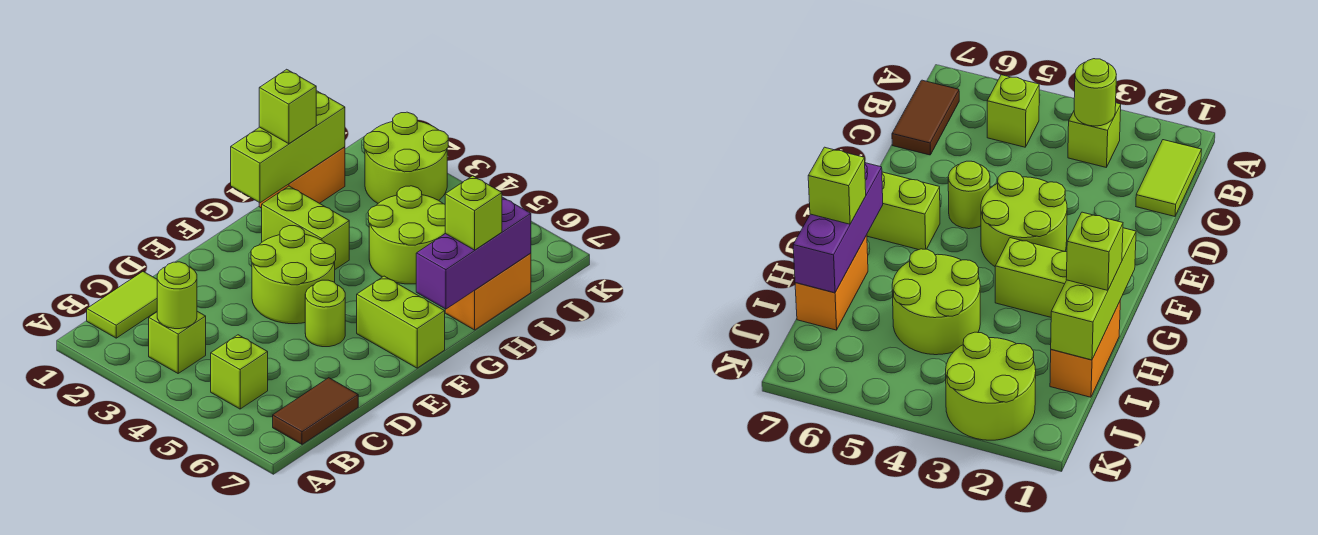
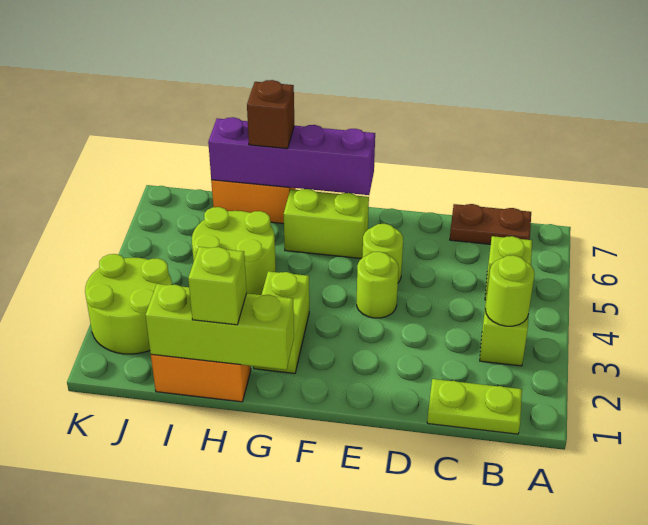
lime 1x2 tile [87,272,157,338] -> lime 1x2 plate [427,379,522,434]
brown 1x2 tile [273,378,358,444] -> brown 1x2 plate [450,204,531,244]
lime 2x2 round brick [251,226,336,324] -> lime 1x1 round brick [357,252,399,318]
lime 1x2 brick [357,276,445,368] -> lime 1x2 brick turned to [284,189,369,259]
purple 1x3 brick [416,197,531,309] -> purple 1x4 brick [208,117,375,195]
lime 1x1 brick [445,176,502,250] -> brown 1x1 brick [247,80,294,149]

